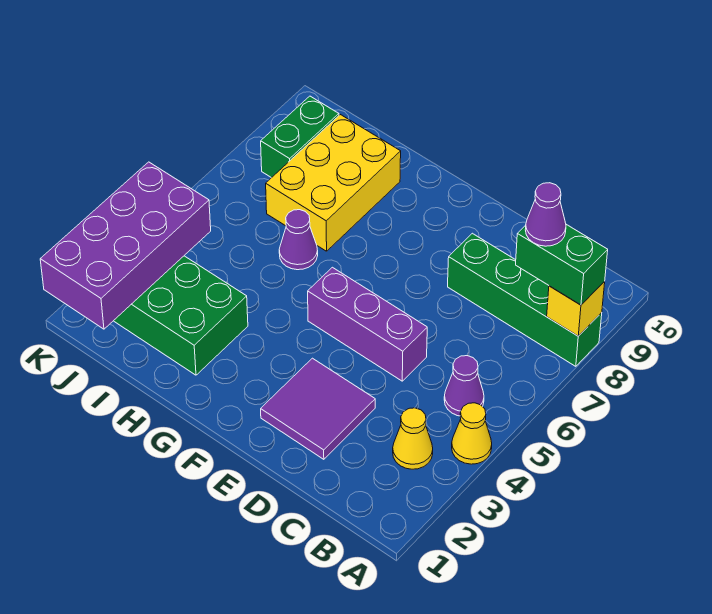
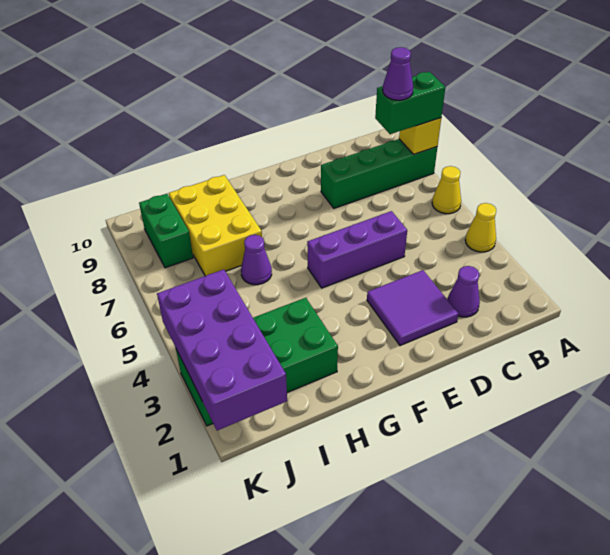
yellow 1x1 cone [393,408,433,469] -> yellow 1x1 cone moved to [432,166,461,214]
purple 1x1 cone [444,356,484,416] -> purple 1x1 cone moved to [448,266,480,317]

